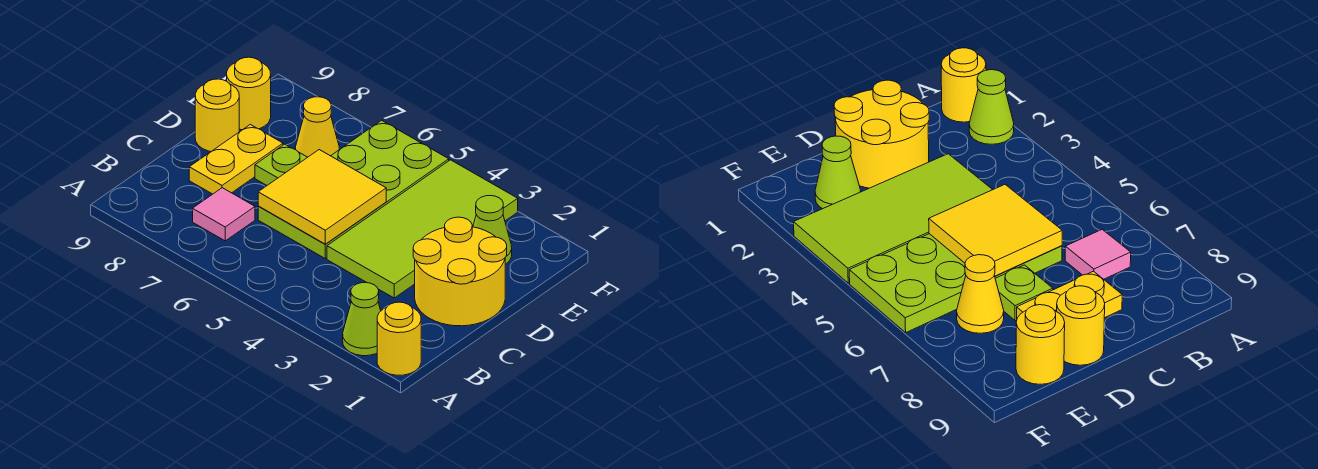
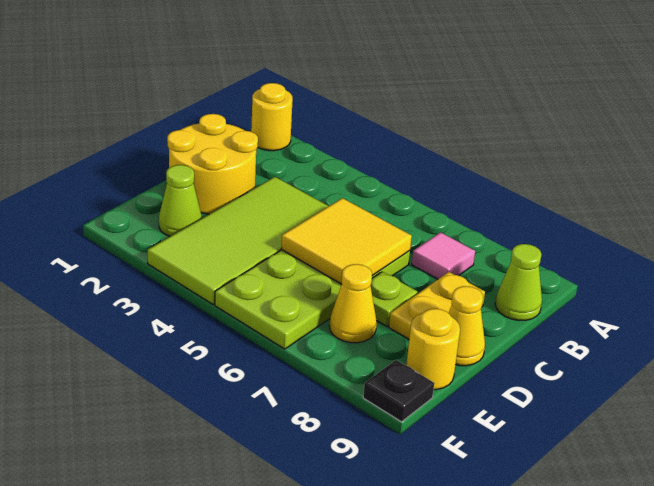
lime 1x1 cone [343,283,381,356] -> lime 1x1 cone moved to [495,244,542,320]
yellow 1x1 round brick [195,79,239,151] -> yellow 1x1 cone [449,286,485,366]
none -> black 1x1 plate [363,360,434,422]

